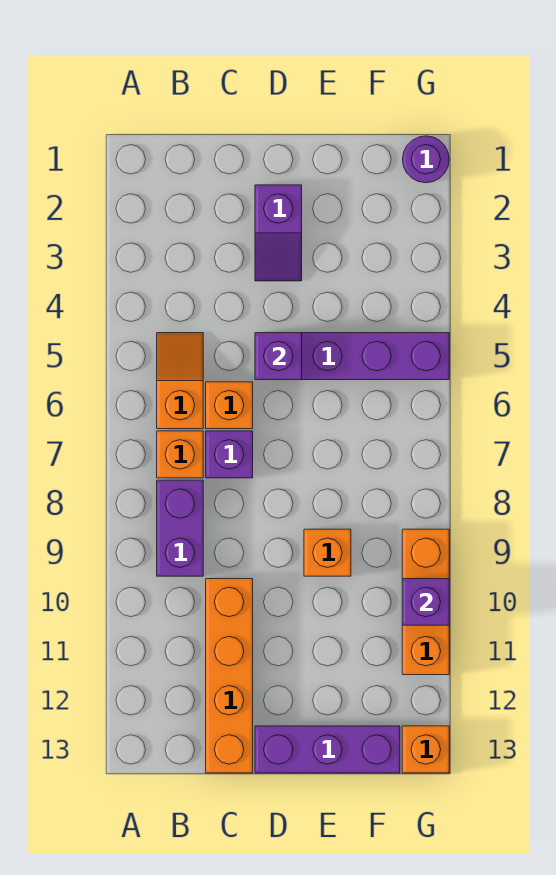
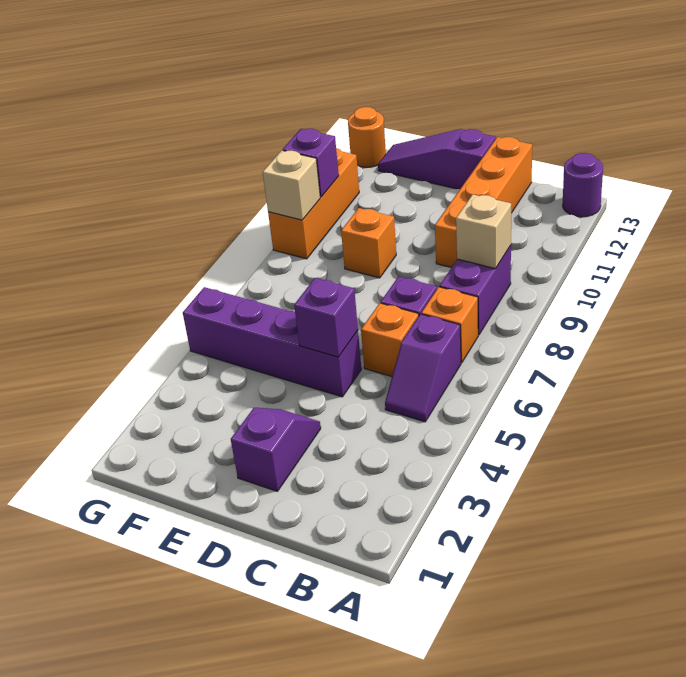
orange 1x2 slope [157,333,203,429] -> purple 1x2 slope [385,314,461,422]
none -> tan 1x1 brick [456,194,511,269]
purple 1x3 brick [255,726,400,773] -> purple 1x3 slope [378,129,496,189]
purple 1x1 round brick [403,136,449,183] -> purple 1x1 round brick moved to [563,153,603,217]
none -> tan 1x1 brick [263,150,320,220]
orange 1x1 brick [402,726,449,773] -> orange 1x1 round brick [348,107,386,167]

